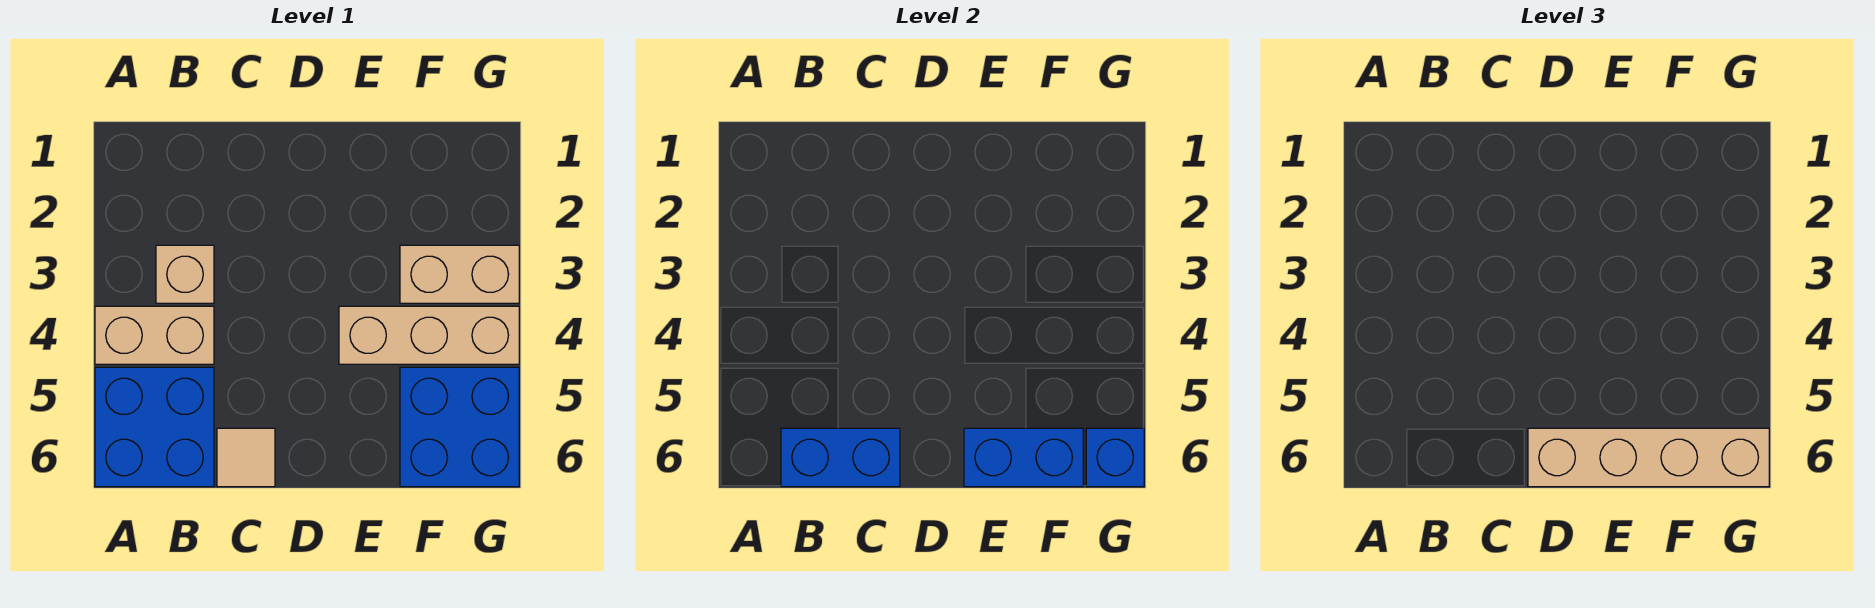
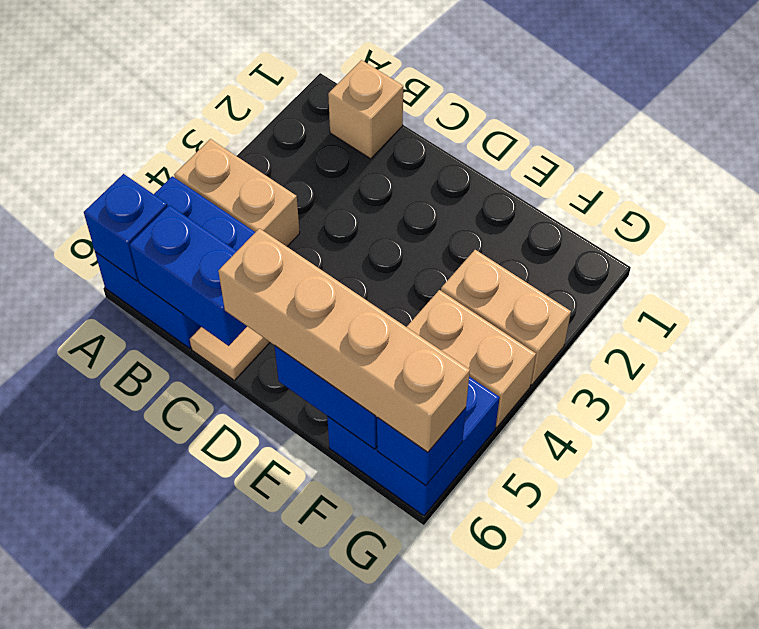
none -> blue 1x1 brick [84,174,168,281]
tan 1x1 brick [156,245,214,303] -> tan 1x1 brick moved to [328,60,403,159]
tan 1x3 brick [339,306,519,364] -> tan 1x2 brick [407,290,536,427]

